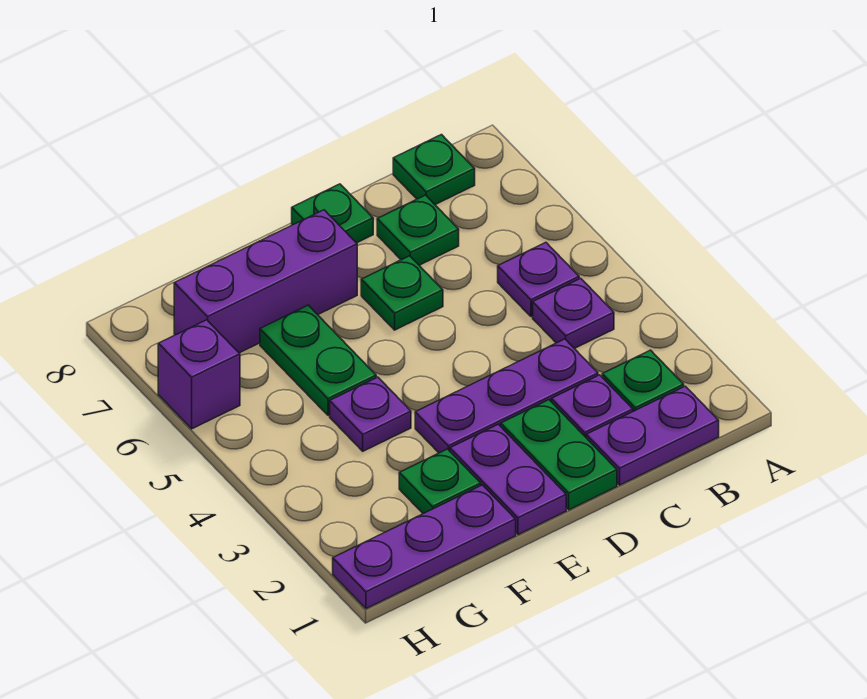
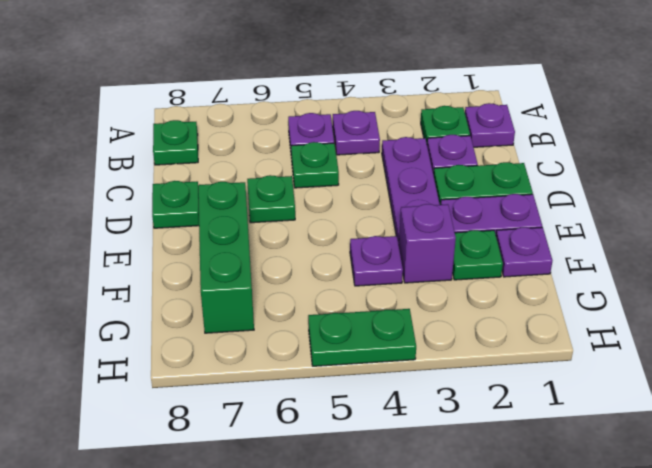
purple 1x2 plate [586,386,719,485] -> purple 1x1 plate [465,103,515,147]
green 1x1 plate [377,195,459,265] -> green 1x1 plate moved to [291,142,339,188]
purple 1x3 brick [174,210,357,353] -> green 1x3 brick [198,182,254,333]
purple 1x3 plate [333,485,516,609] -> purple 1x1 plate [496,227,552,277]
green 1x2 plate [260,305,376,415] -> green 1x2 plate moved to [308,309,416,366]
purple 1x1 brick [158,320,240,429] -> purple 1x1 brick moved to [399,204,456,283]

